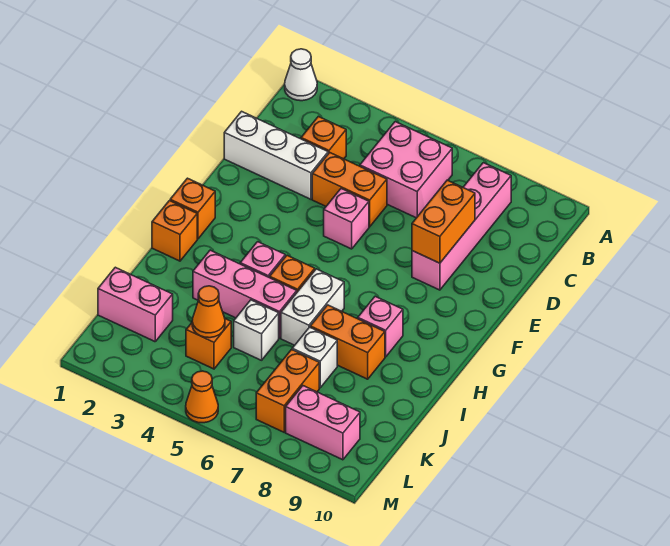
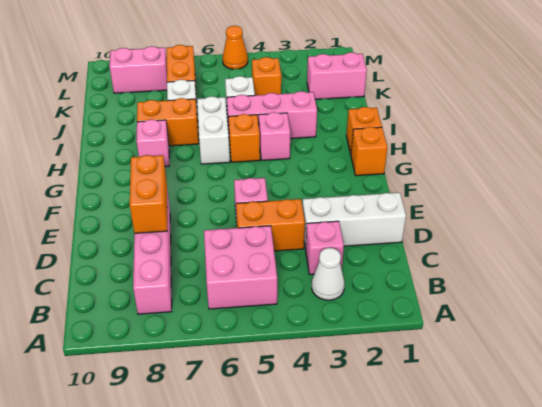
white 1x1 cone [285,49,317,101] -> white 1x1 cone moved to [312,248,345,300]
orange 1x1 brick [301,116,346,159] -> pink 1x1 brick [306,221,344,274]
orange 1x1 cone [192,286,225,338] -> none

